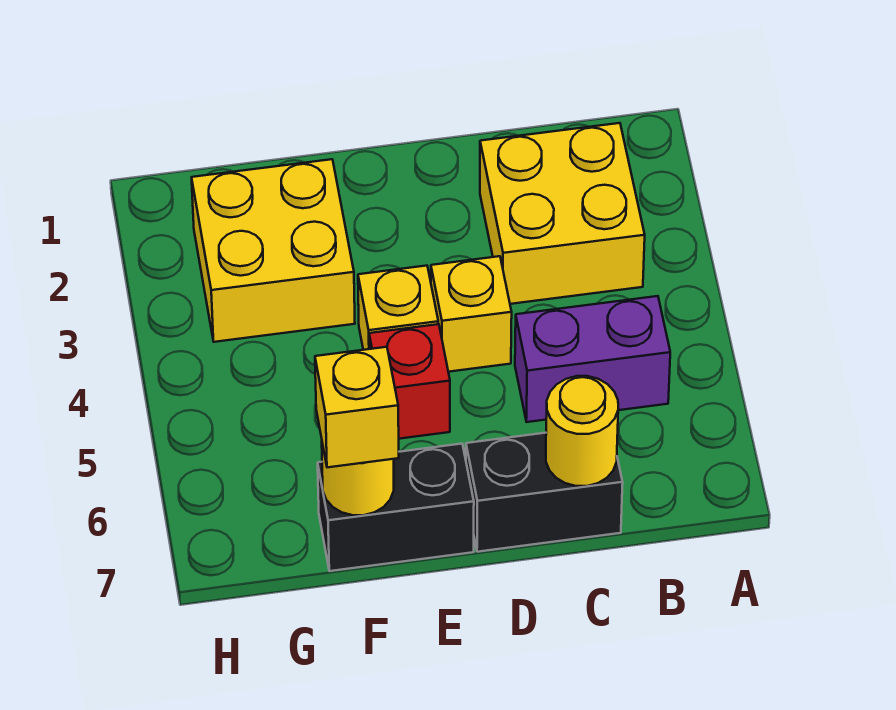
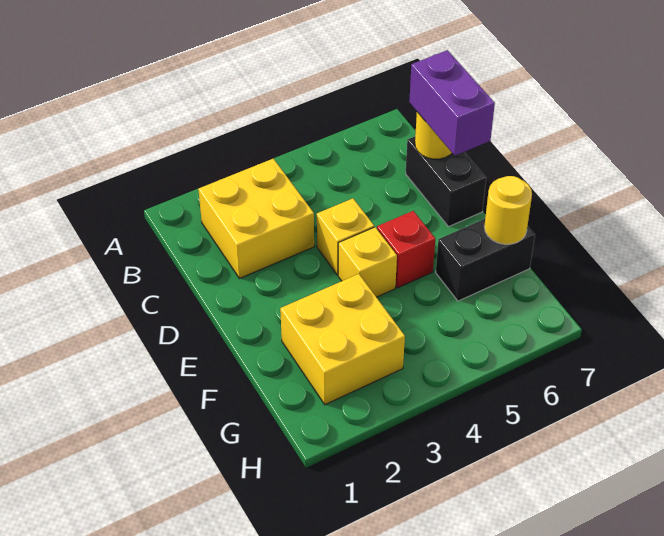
purple 1x2 brick [515,296,670,422] -> purple 1x2 brick moved to [409,50,495,156]
black 1x2 brick [318,444,474,571] -> black 1x2 brick turned to [436,219,535,301]
yellow 1x1 brick [315,347,399,467] -> none

